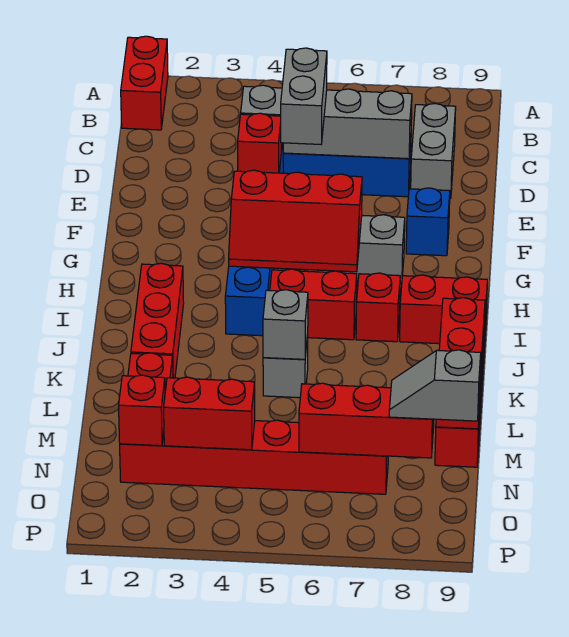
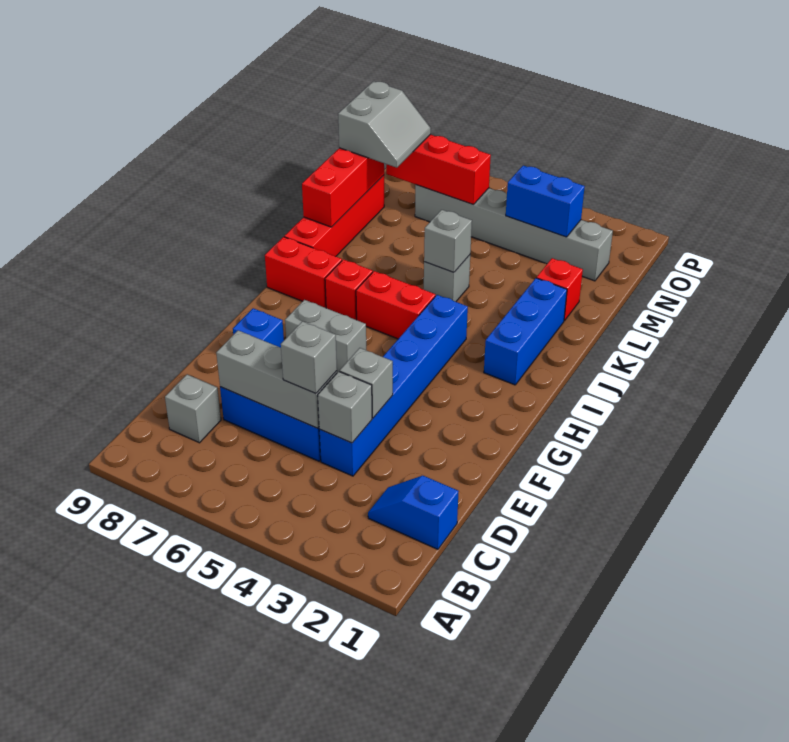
red 1x2 brick [121,36,168,130] -> none
none -> blue 1x2 slope [368,476,459,549]
grey 1x2 brick [411,104,456,199] -> grey 1x1 brick [165,374,221,443]
grey 1x2 brick [281,48,327,144] -> grey 1x1 brick [281,321,337,394]
red 1x1 brick [238,113,281,173] -> grey 1x1 brick [340,348,393,418]
red 2x3 slope [229,170,362,272] -> none
red 1x3 brick [131,263,184,378] -> blue 1x3 brick [484,278,567,385]
red 1x6 brick [120,420,388,494] -> grey 1x6 brick [415,185,613,281]
red 1x1 brick [119,375,165,446] -> none
red 1x2 brick [164,377,255,450] -> blue 1x2 brick [506,166,585,237]
grey 1x2 slope [389,350,481,421] -> grey 2x2 slope [338,81,431,168]

